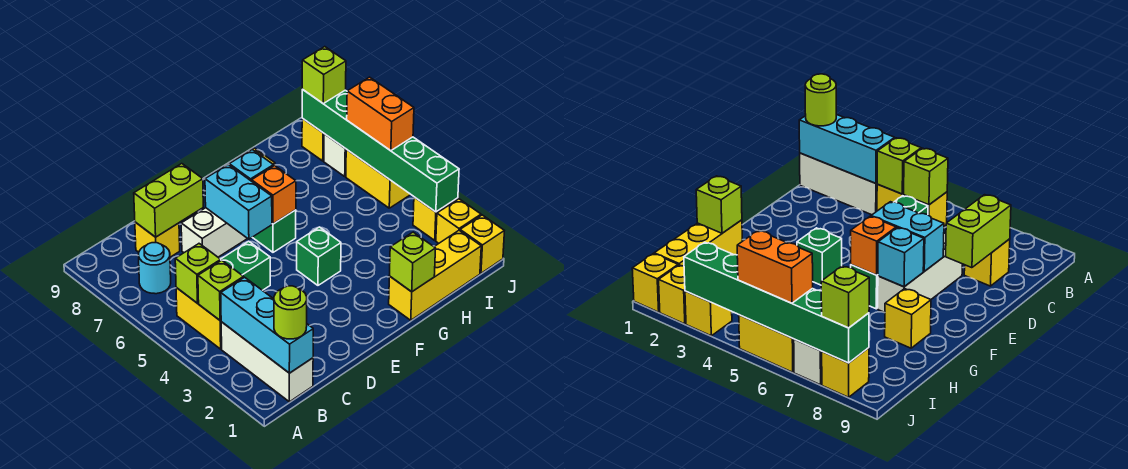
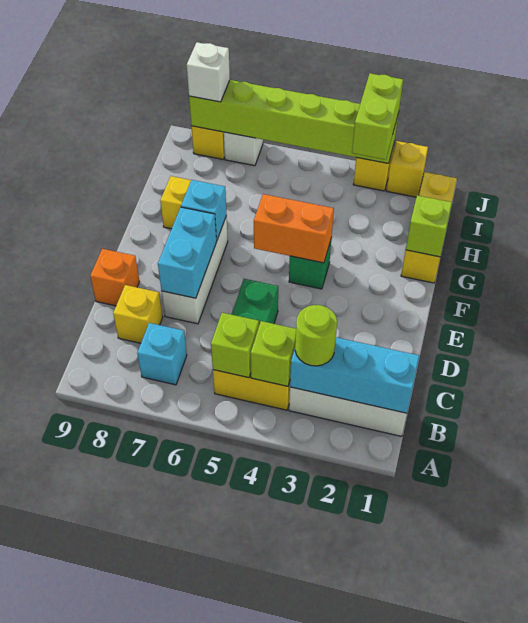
lime 1x1 round brick [274,286,307,339] -> lime 1x1 round brick moved to [295,305,337,366]
cyan 1x1 round brick [138,243,171,294] -> cyan 1x1 brick [137,323,187,385]
lime 1x2 brick [134,164,203,237] -> lime 1x2 brick moved to [352,73,403,160]
cyan 1x2 brick [205,165,272,239] -> cyan 1x2 brick turned to [158,207,216,298]
green 1x1 brick [252,210,296,252] -> none
orange 1x1 brick [252,166,296,224] -> orange 1x1 brick moved to [90,249,140,306]
yellow 1x1 brick [460,215,504,273] -> none
green 1x6 brick [302,90,459,212] -> lime 1x6 brick [189,80,398,163]
yellow 1x2 brick [346,150,411,208] -> none
orange 1x2 brick [347,77,414,151] -> orange 1x2 brick moved to [254,194,334,263]
lime 1x1 brick [302,47,346,103] -> white 1x1 brick [187,42,230,102]

